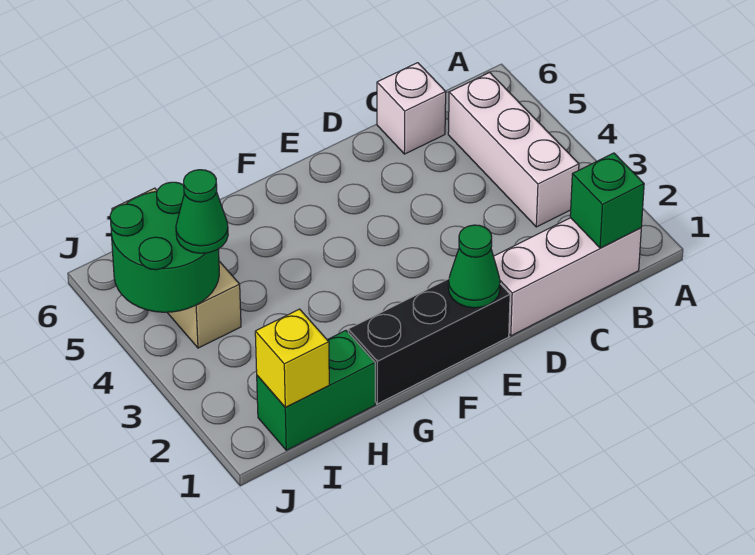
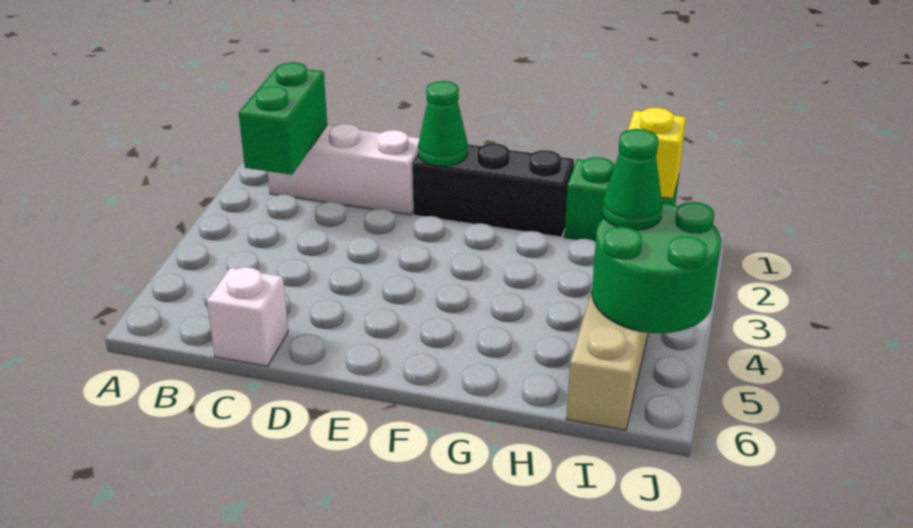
green 1x1 brick [570,153,644,248] -> green 1x2 brick [239,62,327,175]
white 1x3 brick [448,73,579,227] -> none

